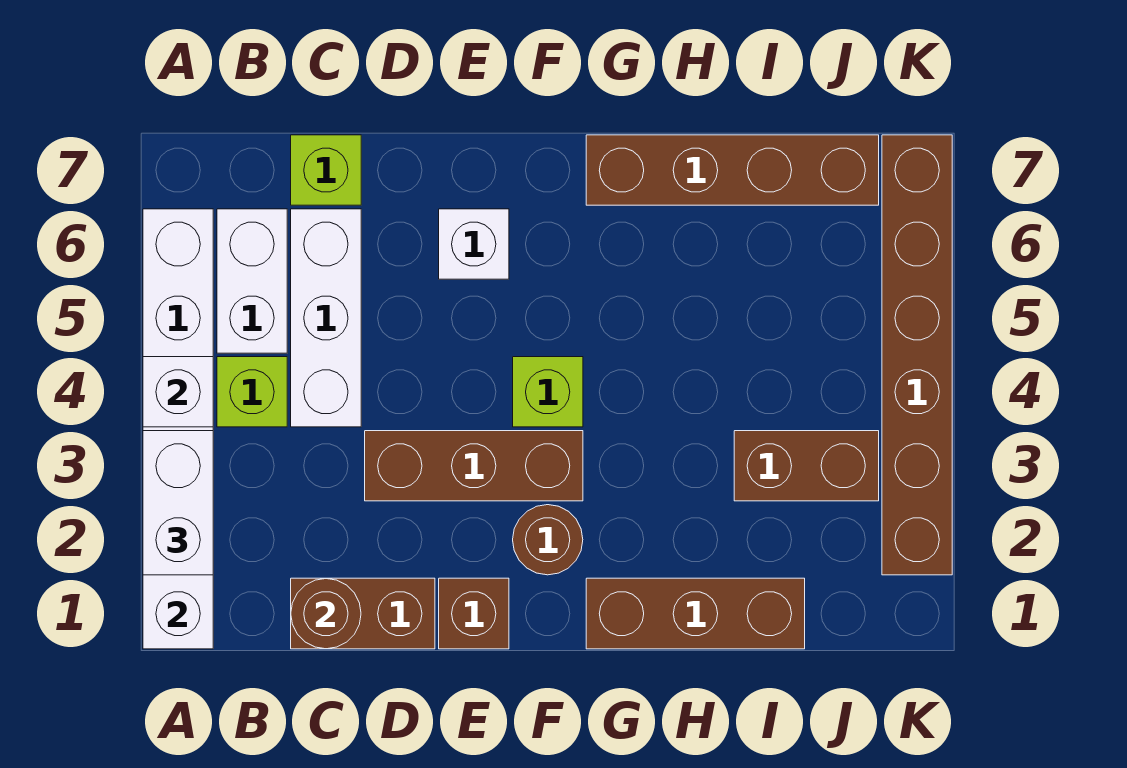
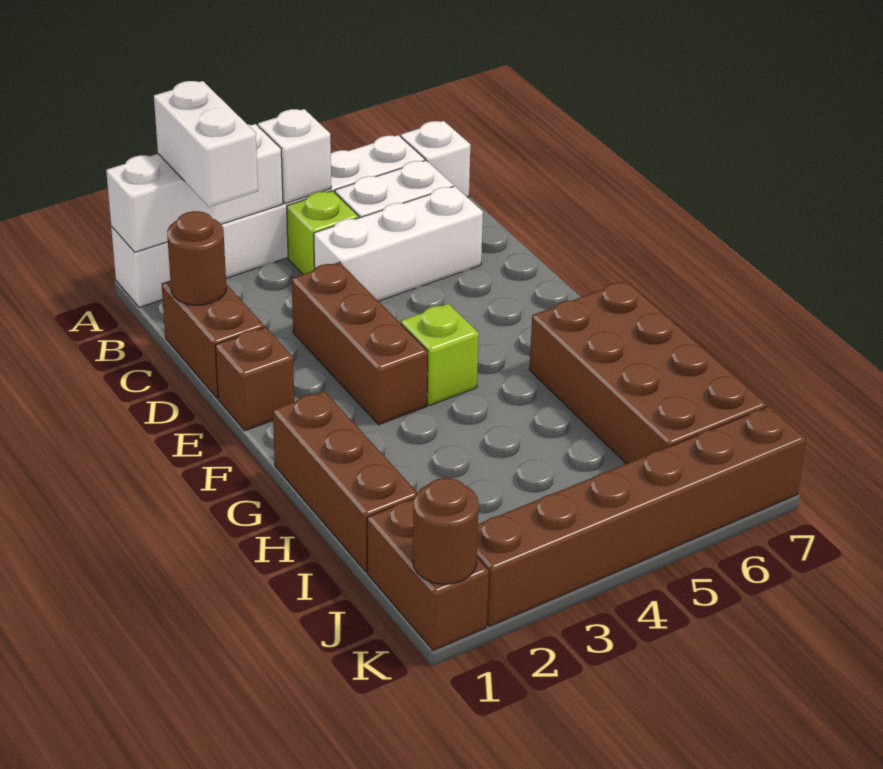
white 1x2 brick [143,431,213,575] -> white 1x2 brick turned to [154,81,258,207]
lime 1x1 brick [291,135,361,205] -> none
white 1x1 brick [439,209,509,279] -> white 1x1 brick moved to [401,121,470,197]
brown 1x1 round brick [513,505,583,575] -> brown 1x1 round brick moved to [413,478,479,584]
brown 1x4 brick [586,135,879,205] -> brown 2x4 brick [529,281,767,464]
brown 1x2 brick [734,431,879,501] -> brown 1x2 brick moved to [367,499,489,651]

